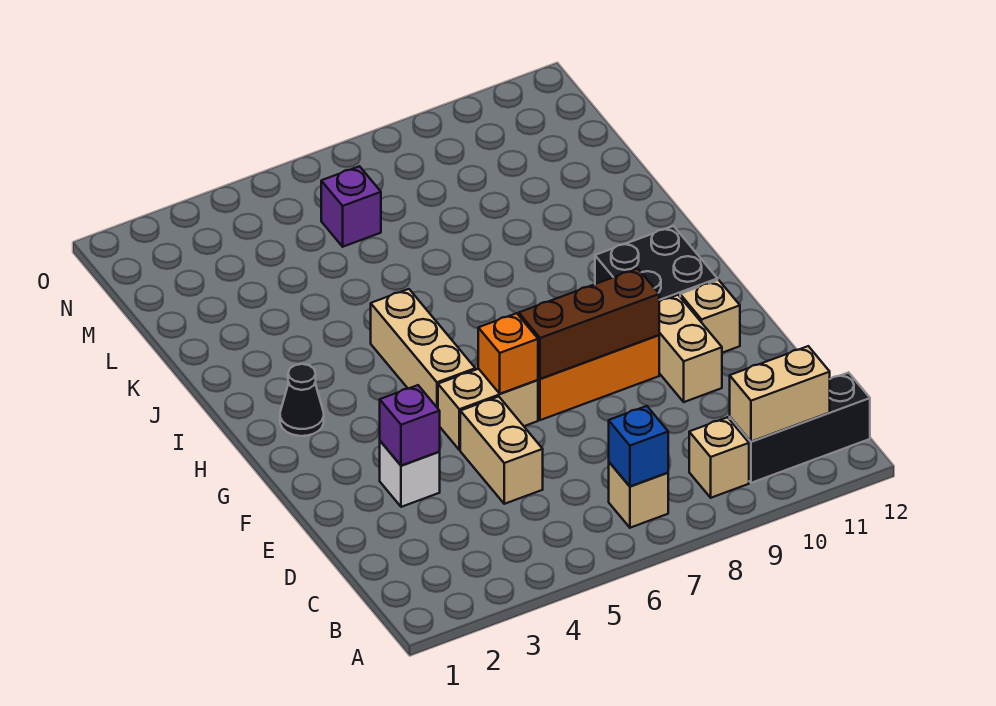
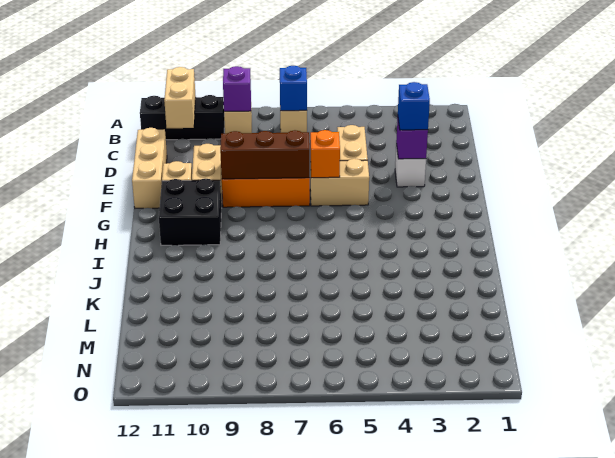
tan 1x2 brick [730,346,830,442] -> tan 1x2 brick turned to [164,67,196,128]
none -> blue 1x1 brick [398,82,430,130]
tan 1x3 brick [371,289,475,408] -> tan 1x3 brick moved to [132,128,167,208]
black 1x1 cone [280,364,324,436] -> none
purple 1x1 brick [321,166,381,247] -> purple 1x1 brick moved to [223,66,251,111]

